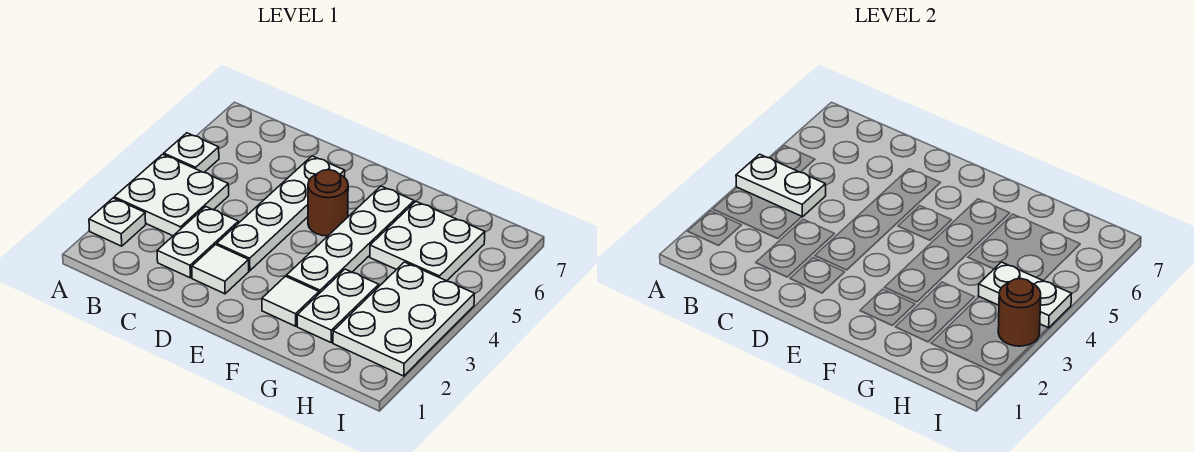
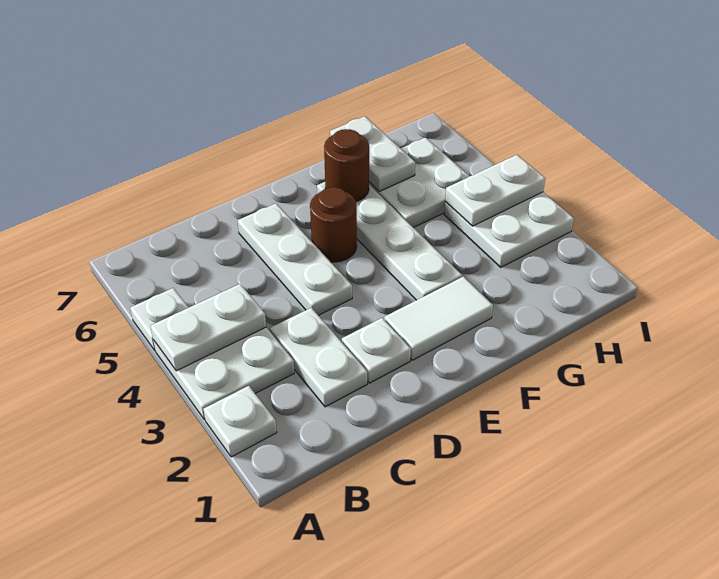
white 1x1 tile [192,245,249,294] -> white 1x1 plate [342,318,411,383]
white 1x4 plate [217,156,345,271] -> white 1x3 plate [238,203,352,315]
white 1x1 tile [262,276,319,326] -> white 1x2 tile [384,277,493,360]
white 1x2 plate [297,269,379,342] -> white 1x2 plate moved to [330,116,415,191]
white 2x3 plate [333,262,474,376] -> white 2x2 plate [444,192,574,267]
brown 1x1 round brick [998,279,1041,346] -> brown 1x1 round brick moved to [324,129,369,202]

